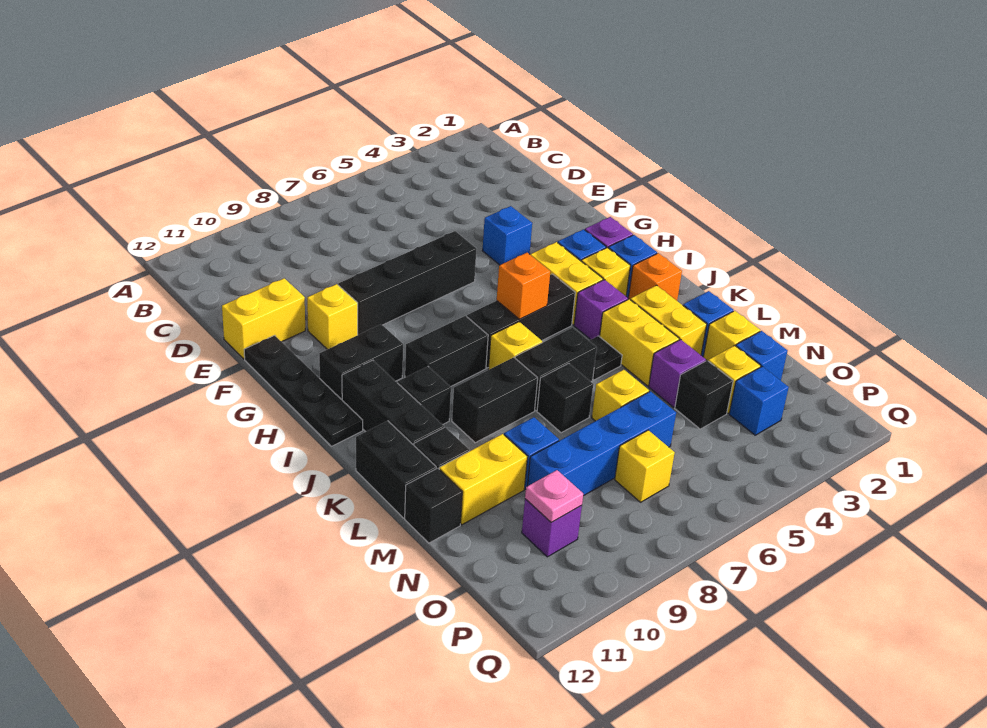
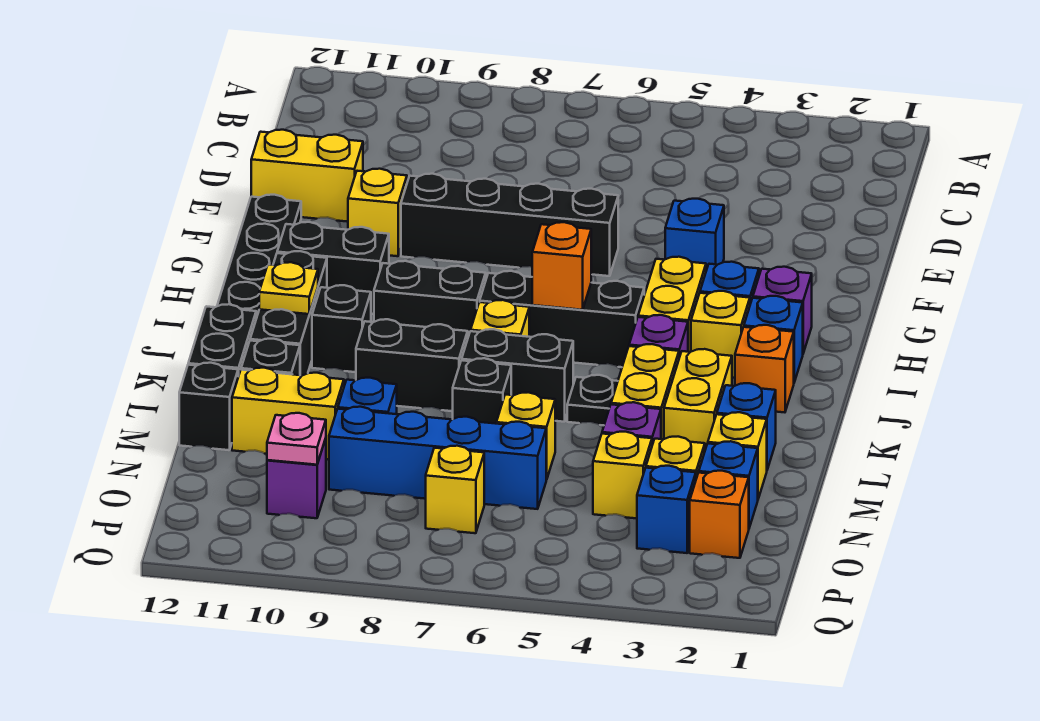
none -> yellow 1x1 plate [259,262,318,314]
black 1x1 brick [675,361,733,429] -> yellow 1x1 brick [593,432,652,518]
none -> orange 1x1 brick [690,471,749,558]

